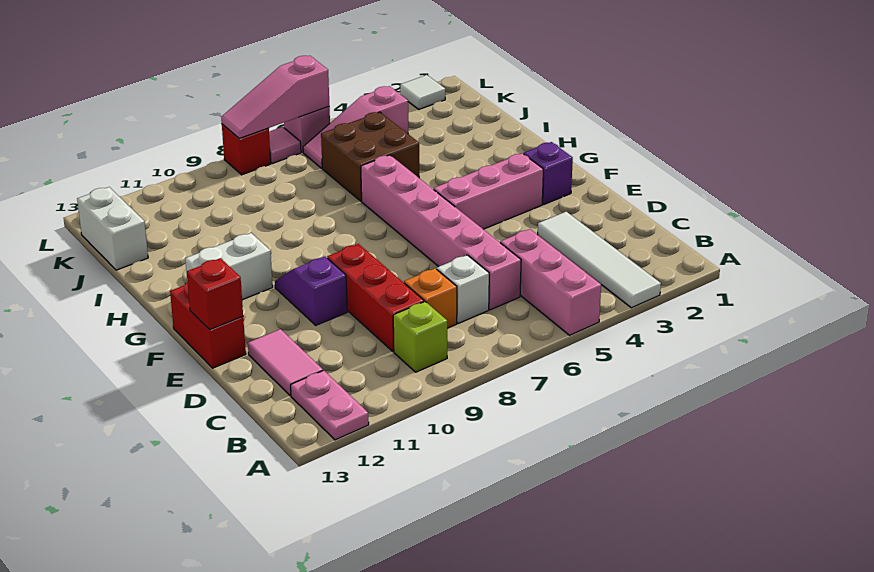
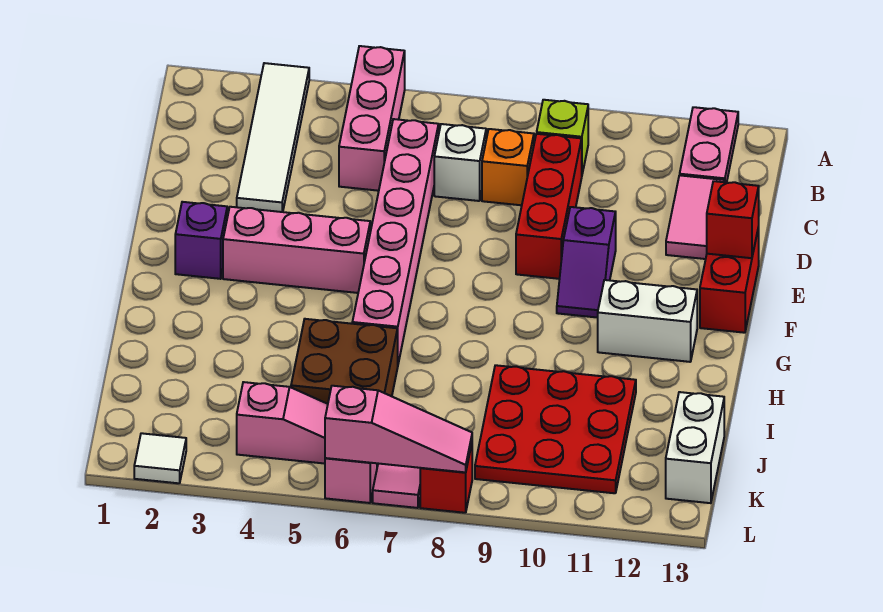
none -> red 3x3 plate [475,365,636,493]

